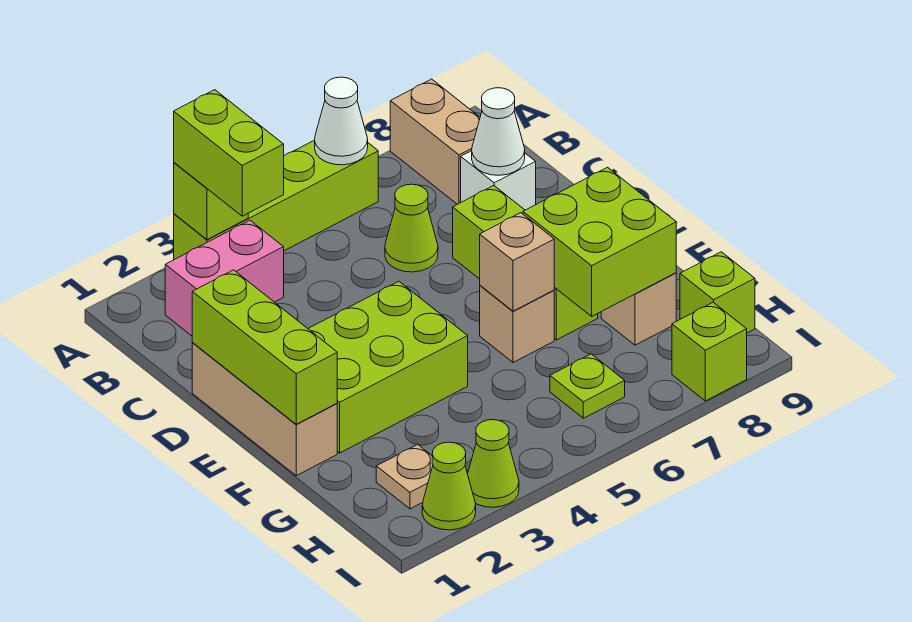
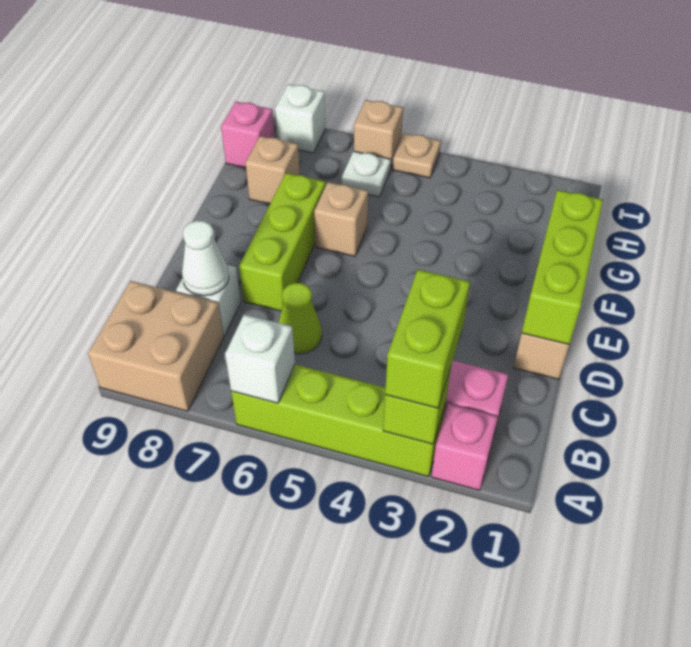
none -> pink 1x1 brick [431,404,498,490]
white 1x1 cone [315,77,368,165] -> white 1x1 brick [225,315,295,403]
tan 1x2 brick [390,79,480,204] -> tan 2x2 brick [88,281,224,411]
lime 2x3 brick [308,281,468,453] -> none
tan 1x1 brick [480,213,554,311] -> tan 1x1 brick moved to [354,100,403,169]
lime 2x2 brick [523,167,676,316] -> none
tan 1x1 plate [376,444,433,509] -> tan 1x1 plate moved to [393,133,441,178]
lime 1x1 plate [550,354,625,418] -> white 1x1 plate [342,151,391,197]
lime 1x1 brick [680,252,755,333] -> pink 1x1 brick [221,102,275,168]
lime 1x1 cone [422,442,476,530] -> none
lime 1x1 cone [468,420,519,507] -> none
lime 1x1 brick [672,302,747,401] -> white 1x1 brick [275,84,325,153]

